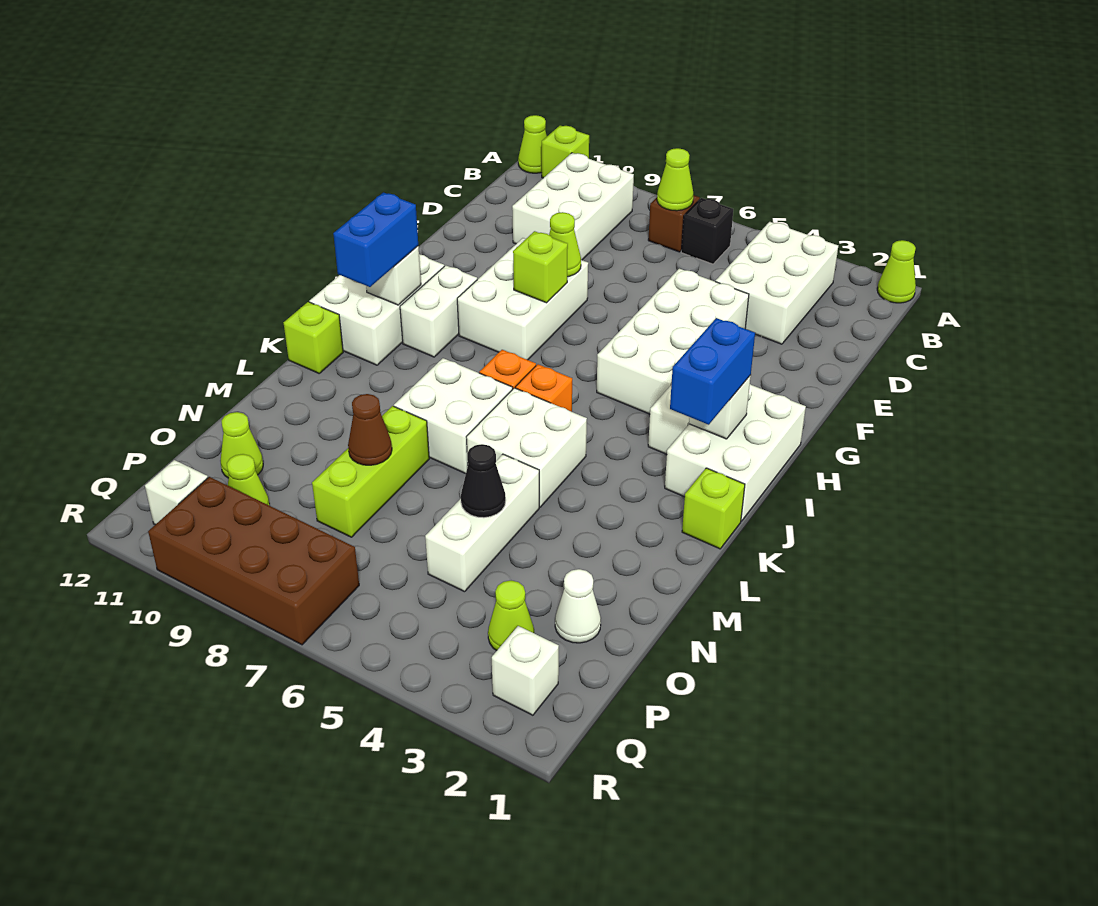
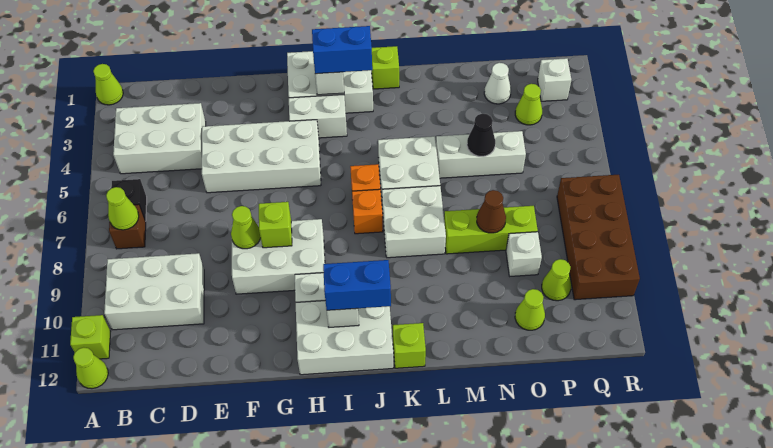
white 1x1 brick [145,460,208,525] -> white 1x1 brick moved to [506,232,542,276]

